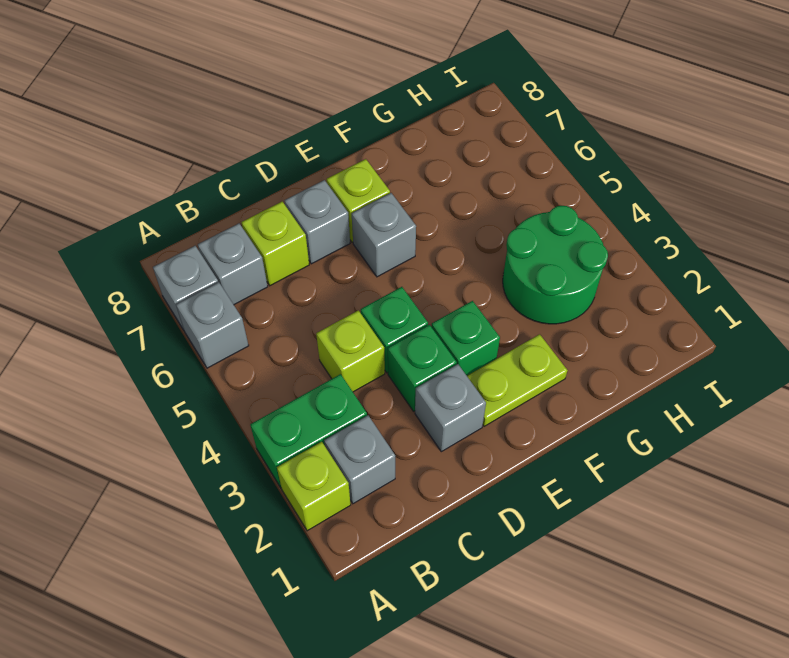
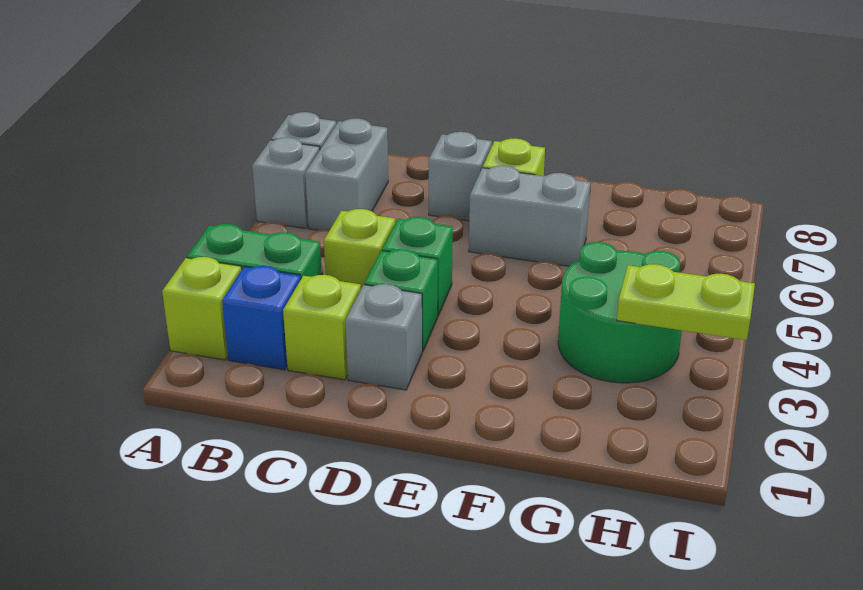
grey 1x1 brick [324,415,395,504] -> blue 1x1 brick [222,266,301,370]
grey 1x1 brick [198,223,268,305] -> grey 1x2 brick [305,118,388,230]
lime 1x1 brick [242,202,309,286] -> lime 1x1 brick moved to [283,275,361,380]
lime 1x2 plate [467,334,568,426] -> lime 1x2 plate moved to [617,264,755,340]
green 1x1 brick [431,301,500,376] -> none
grey 1x1 brick [352,193,416,277] -> grey 1x2 brick [469,166,591,266]

